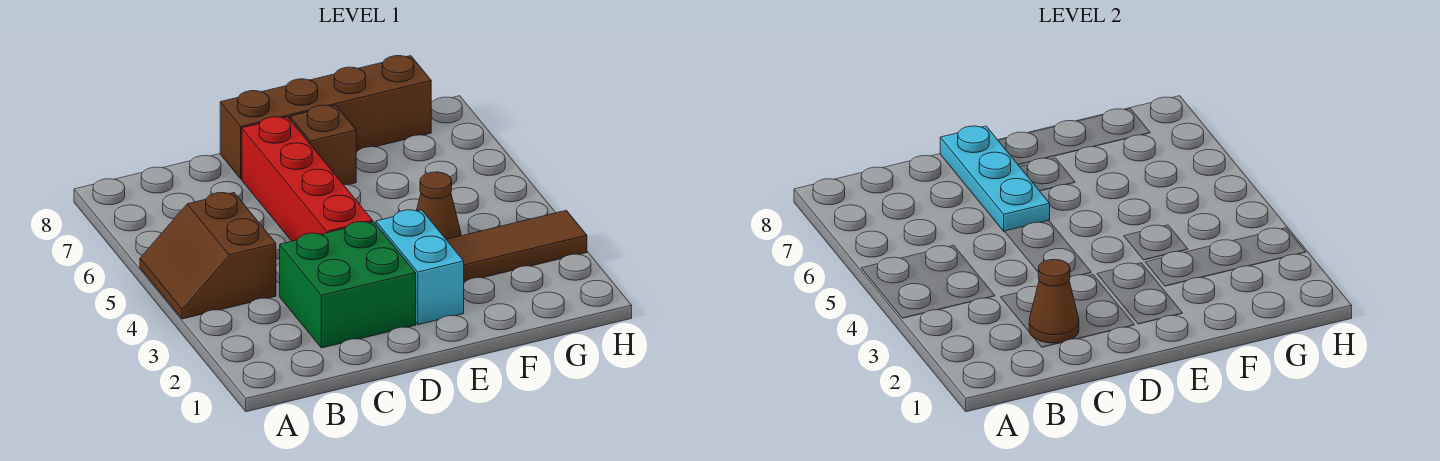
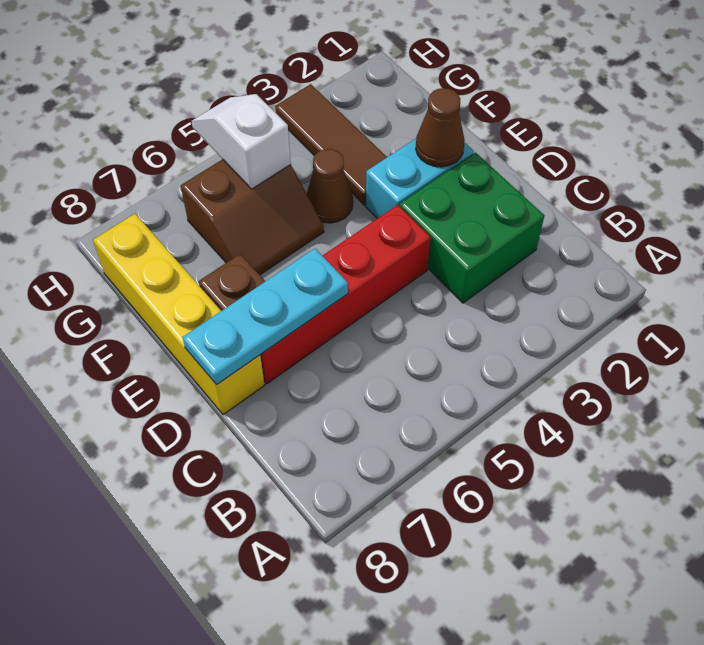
brown 2x2 slope [140,193,276,319] -> brown 2x2 slope moved to [181,159,324,275]
brown 1x1 cone [1029,259,1079,343] -> brown 1x1 cone moved to [416,88,465,167]
brown 1x4 brick [220,56,431,179] -> yellow 1x4 brick [93,214,265,415]
none -> white 1x2 slope [192,94,291,189]

